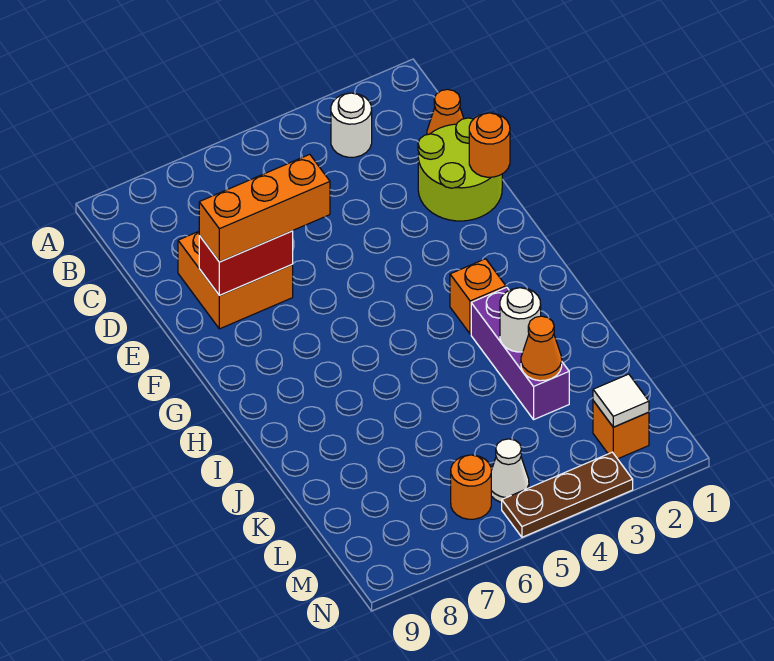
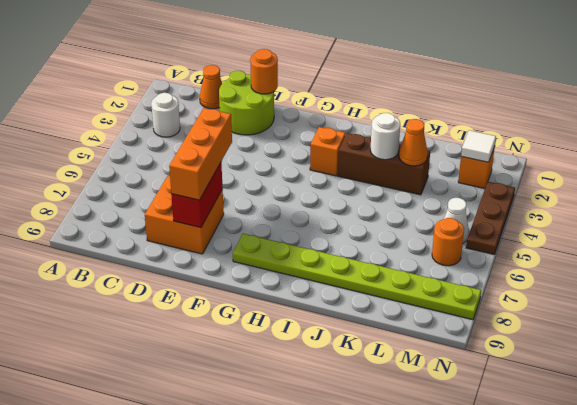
none -> lime 1x8 plate [233,234,481,320]
purple 1x3 brick [471,287,569,419] -> brown 1x3 brick [338,133,430,195]

